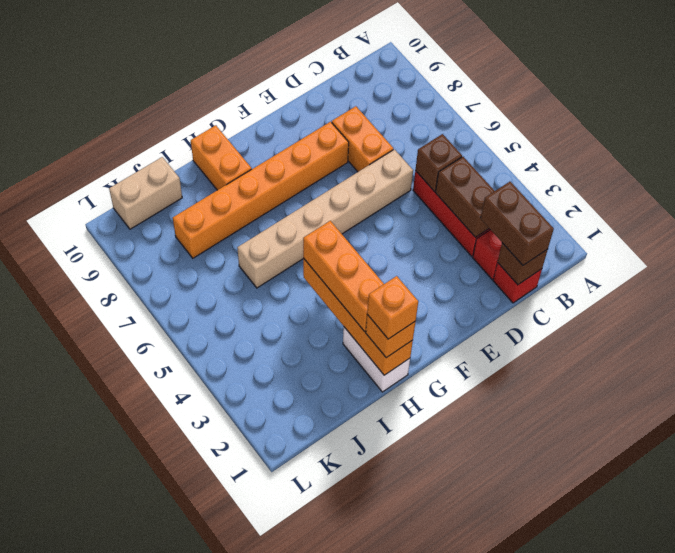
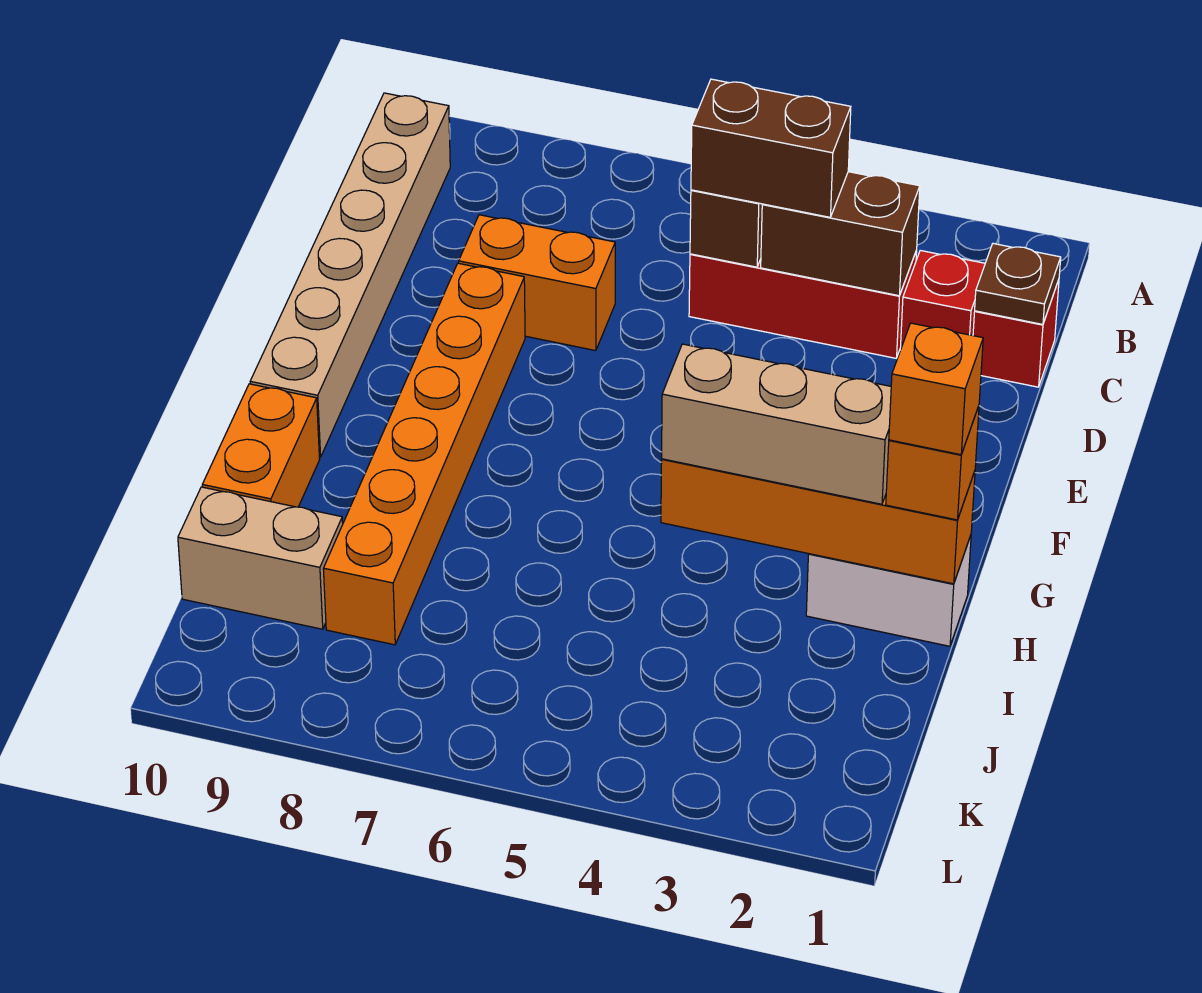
brown 1x1 brick [498,243,548,285] -> brown 1x1 plate [975,244,1061,324]
brown 1x2 brick [481,182,554,265] -> brown 1x2 brick moved to [691,79,851,217]
tan 1x6 brick [237,149,413,288] -> tan 1x6 brick moved to [250,93,450,457]
orange 1x3 brick [303,221,384,332] -> tan 1x3 brick [662,344,891,504]
orange 1x2 brick [191,125,252,190] -> orange 1x2 brick turned to [202,384,320,507]
tan 1x2 brick [109,157,182,229] -> tan 1x2 brick turned to [178,487,343,629]

